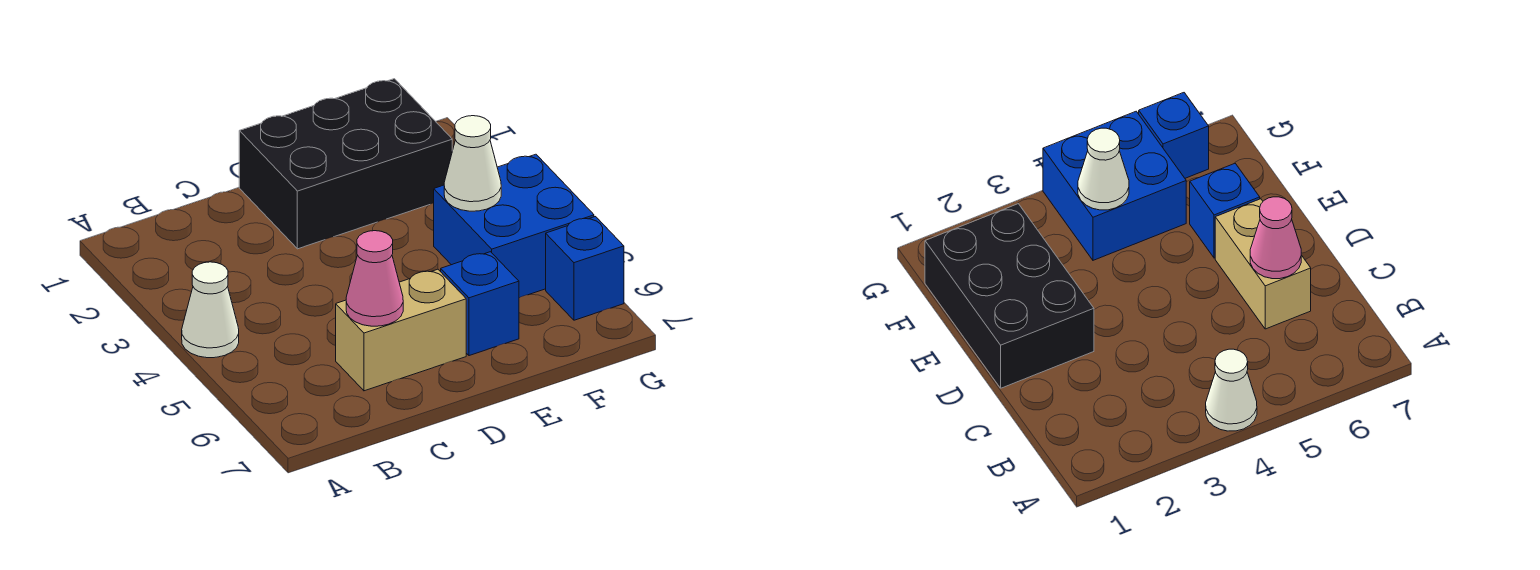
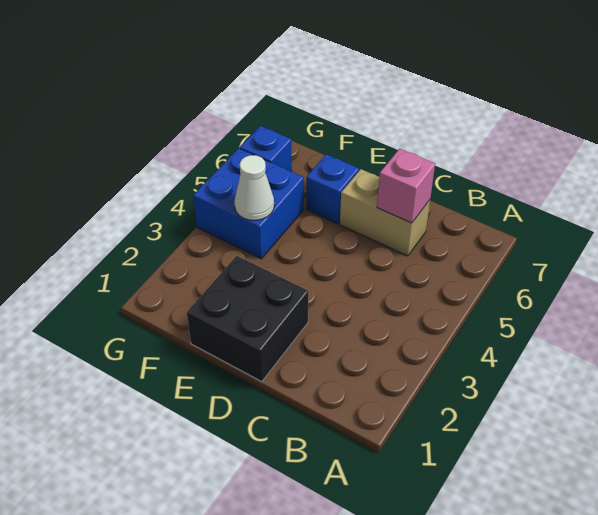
white 1x1 cone [182,262,239,358] -> none
pink 1x1 cone [346,231,403,326] -> pink 1x1 brick [377,149,435,223]
black 2x3 brick [239,79,452,249] -> black 2x2 brick [187,256,308,381]

